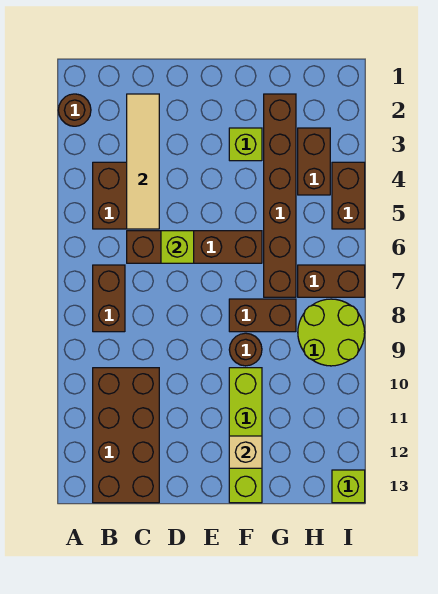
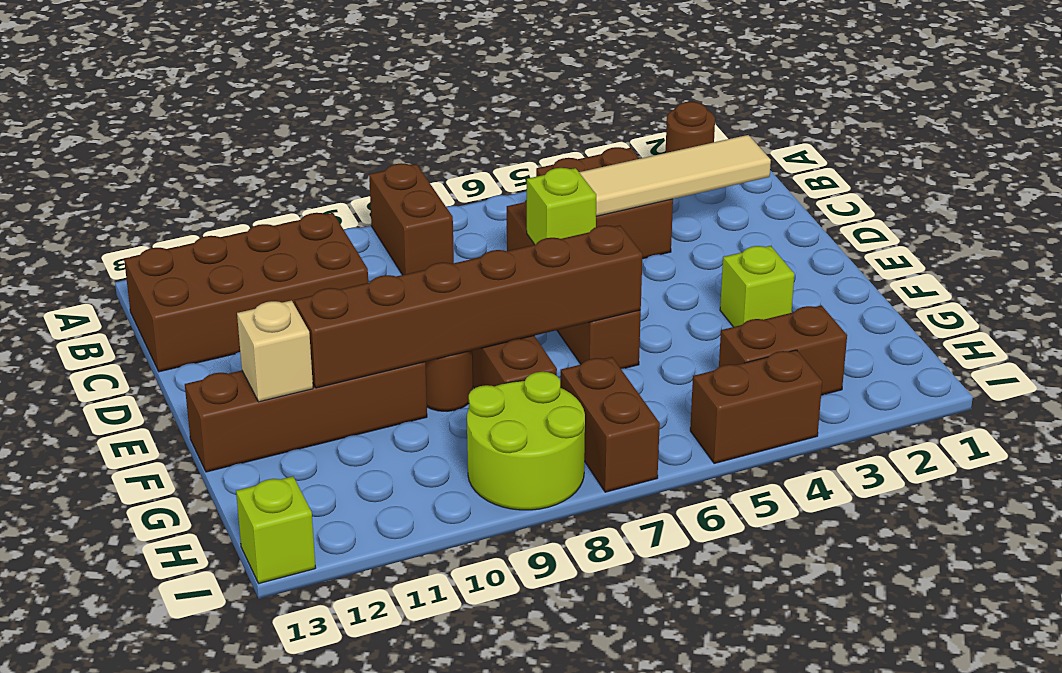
brown 1x2 brick [93,265,125,332] -> brown 1x2 brick turned to [369,163,454,275]
lime 1x4 brick [229,368,262,503] -> brown 1x4 brick [185,362,427,472]
brown 1x6 brick [264,94,296,297] -> brown 1x6 brick moved to [295,225,643,388]

